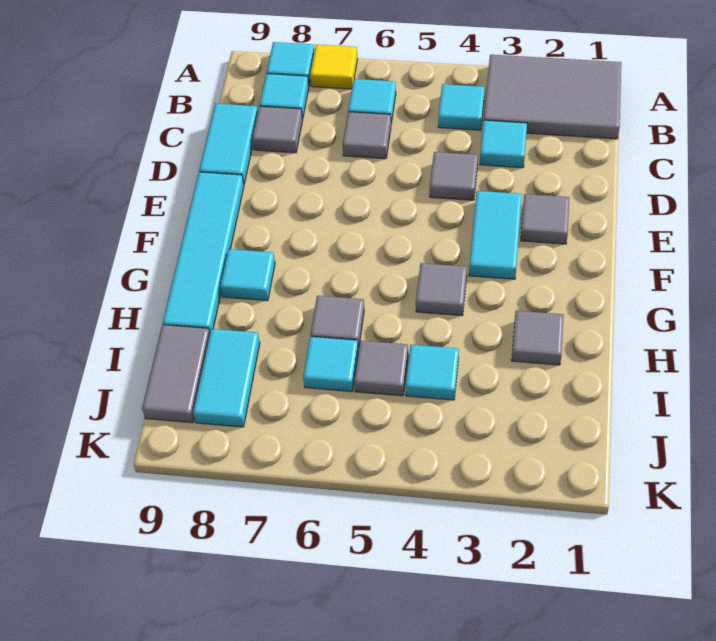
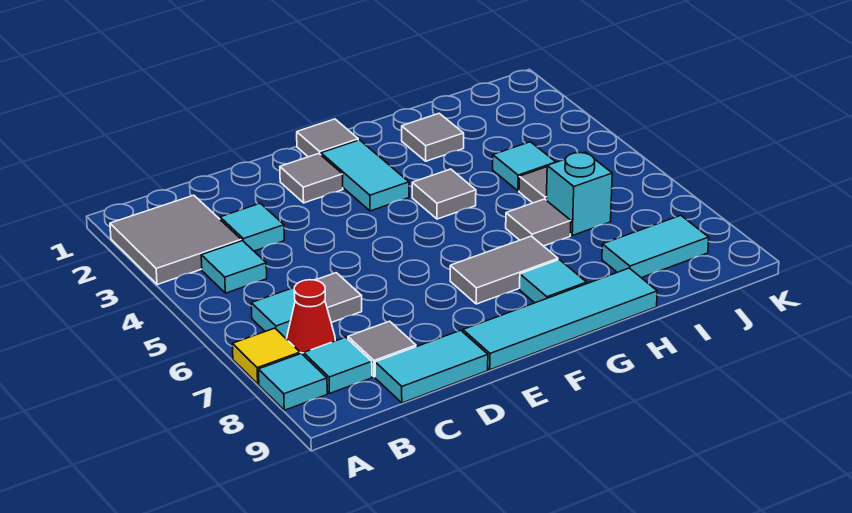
grey 2x3 tile [484,55,621,139] -> grey 2x2 tile [110,195,241,285]
none -> red 1x1 cone [287,280,335,355]
grey 1x1 tile [430,152,478,200] -> grey 1x1 tile moved to [297,119,358,157]
cyan 1x2 tile [469,191,522,279] -> cyan 1x2 tile turned to [321,140,409,211]
cyan 1x1 tile [303,337,358,392] -> cyan 1x1 brick [546,152,612,235]
grey 1x2 tile [142,325,210,423] -> grey 1x2 tile moved to [450,236,558,304]

